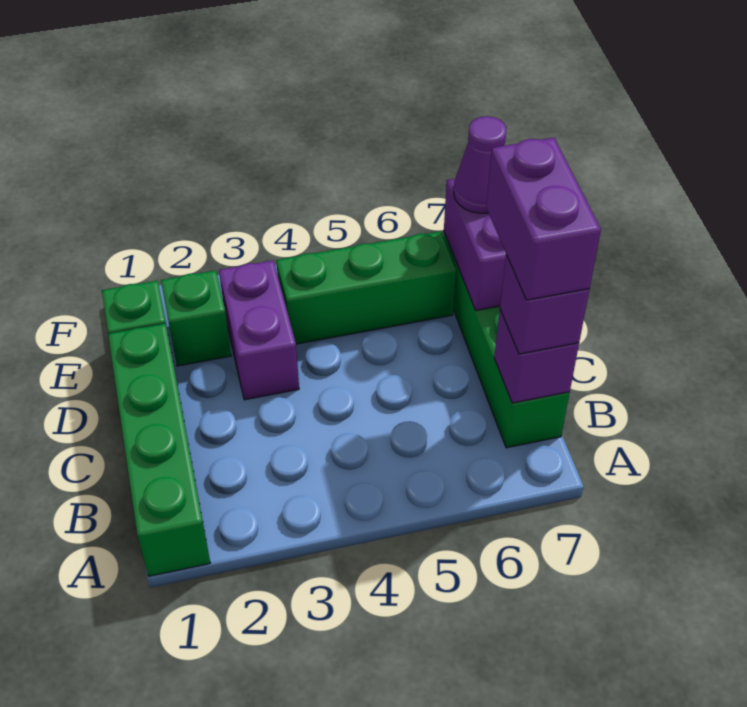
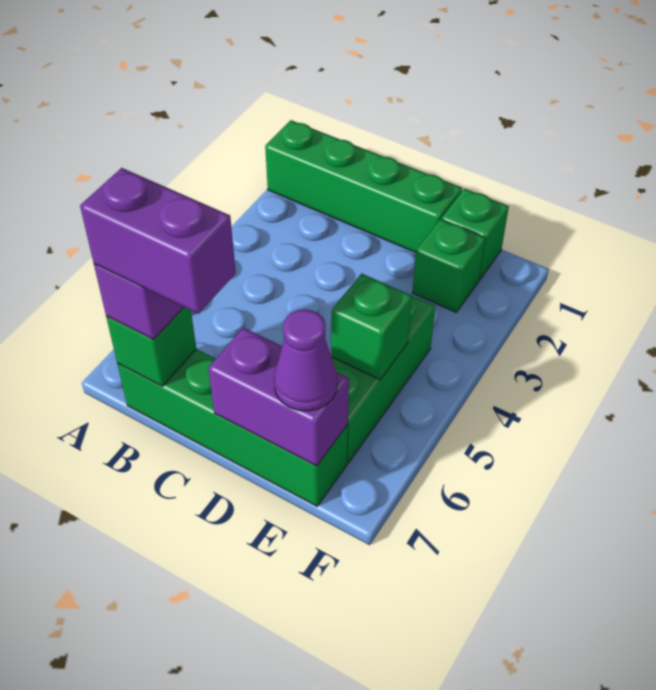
purple 1x1 brick [494,310,579,403] -> green 1x1 brick [106,307,196,386]
purple 1x2 brick [219,261,299,400] -> none
none -> green 1x1 brick [331,273,412,380]

